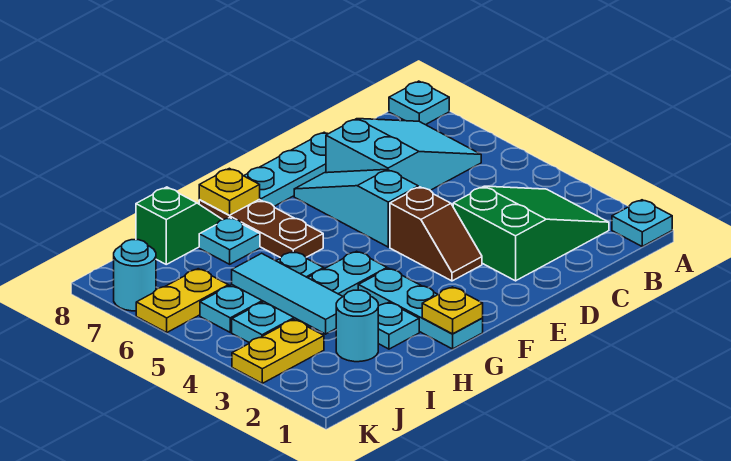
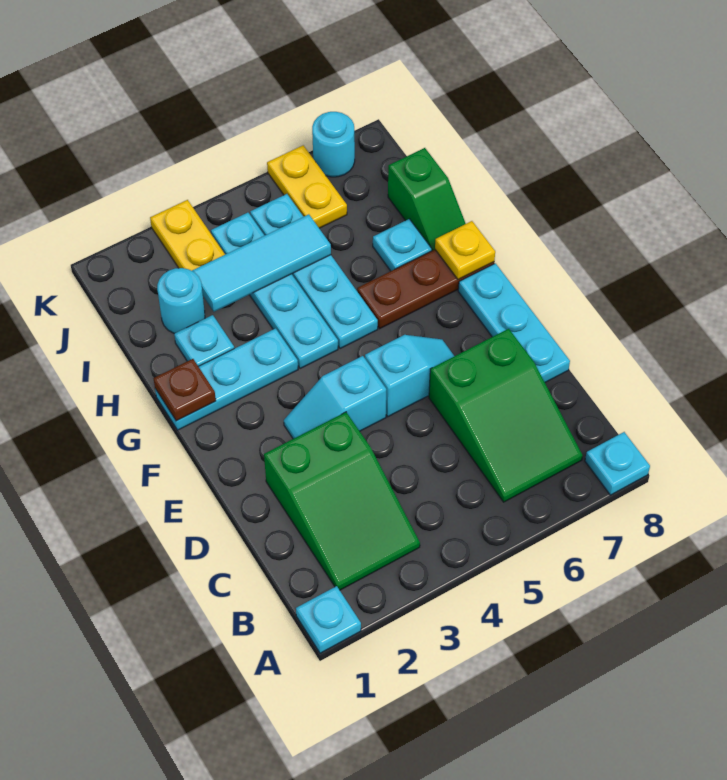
cyan 2x3 slope [326,119,481,190] -> green 2x3 slope [429,329,583,502]
brown 1x2 slope [390,187,482,281] -> cyan 1x2 slope [284,356,386,439]
cyan 1x3 slope [294,170,418,247] -> cyan 1x2 slope [365,335,454,417]
yellow 1x1 plate [422,287,483,334] -> brown 1x1 plate [154,359,216,421]
cyan 1x3 plate [200,252,324,332] -> cyan 1x4 plate [250,194,378,349]

